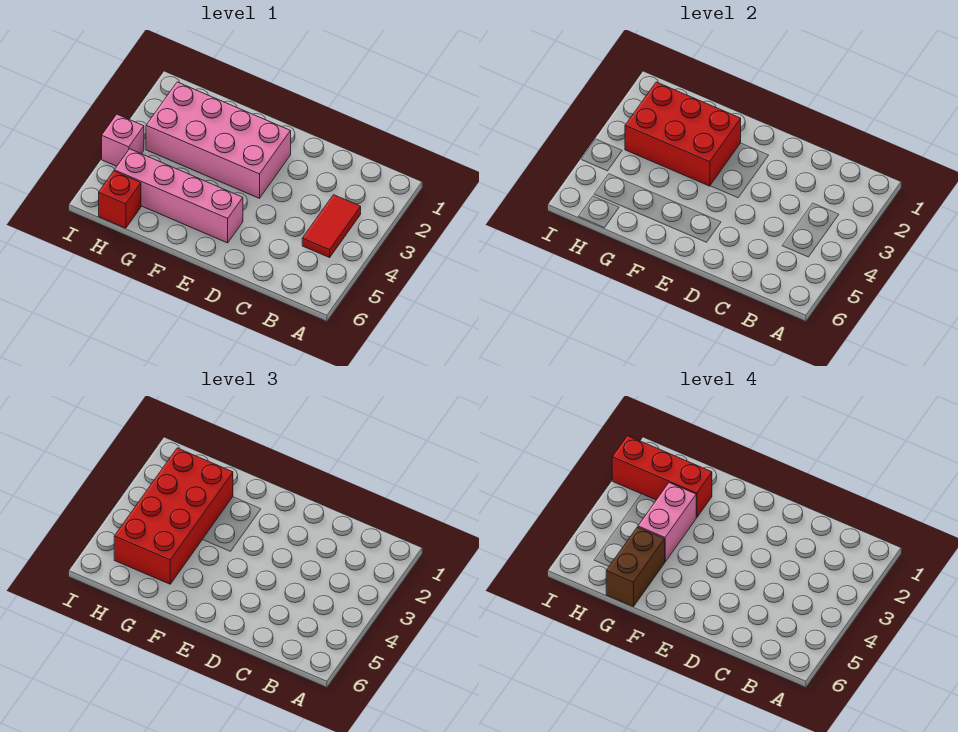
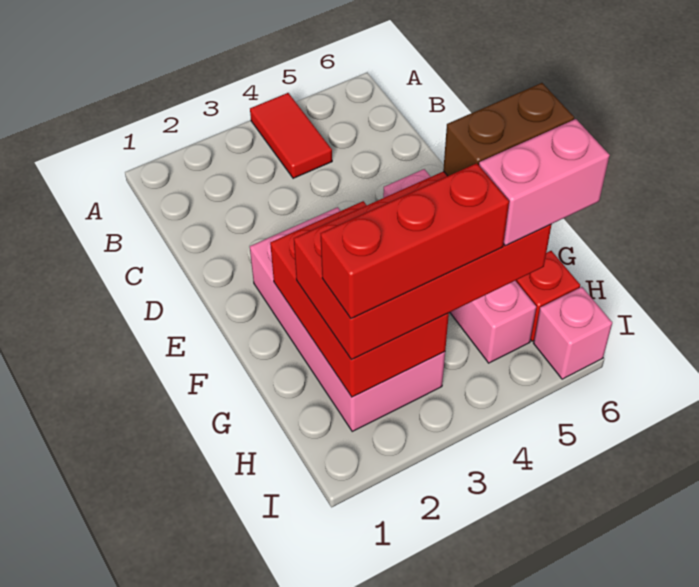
red 1x2 tile [302,195,361,258] -> red 1x2 tile turned to [250,93,332,178]
red 1x3 brick [612,436,712,518] -> red 1x3 brick turned to [320,163,509,319]
pink 1x2 brick [638,483,696,562] -> pink 1x2 brick moved to [479,119,610,246]
pink 1x1 brick [102,114,144,166] -> pink 1x1 brick moved to [533,287,612,379]

